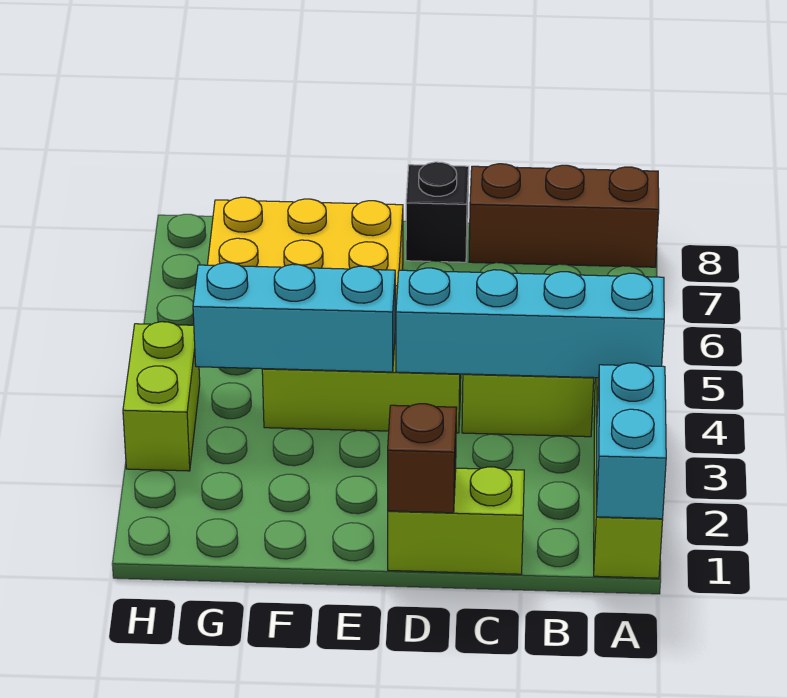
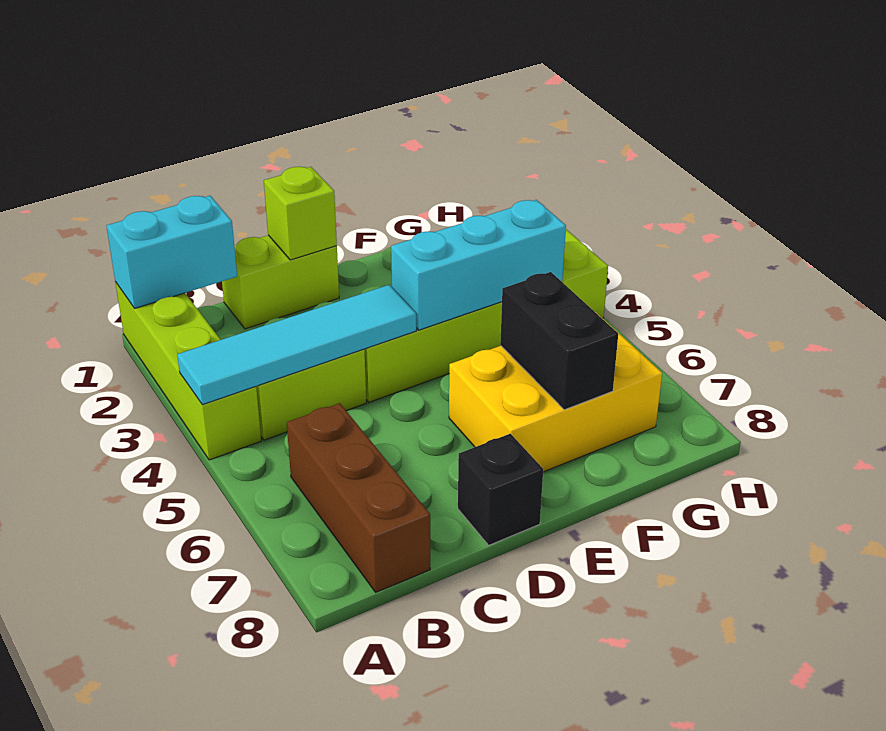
cyan 1x2 brick [596,363,666,519] -> cyan 1x2 brick turned to [106,196,237,308]
cyan 1x4 brick [396,268,664,378] -> cyan 1x4 tile [177,285,416,405]
brown 1x3 brick [469,164,659,267] -> brown 1x3 brick turned to [287,403,430,592]
brown 1x1 brick [388,404,457,513] -> lime 1x1 brick [264,167,337,260]
none -> black 1x2 brick [500,272,618,410]

